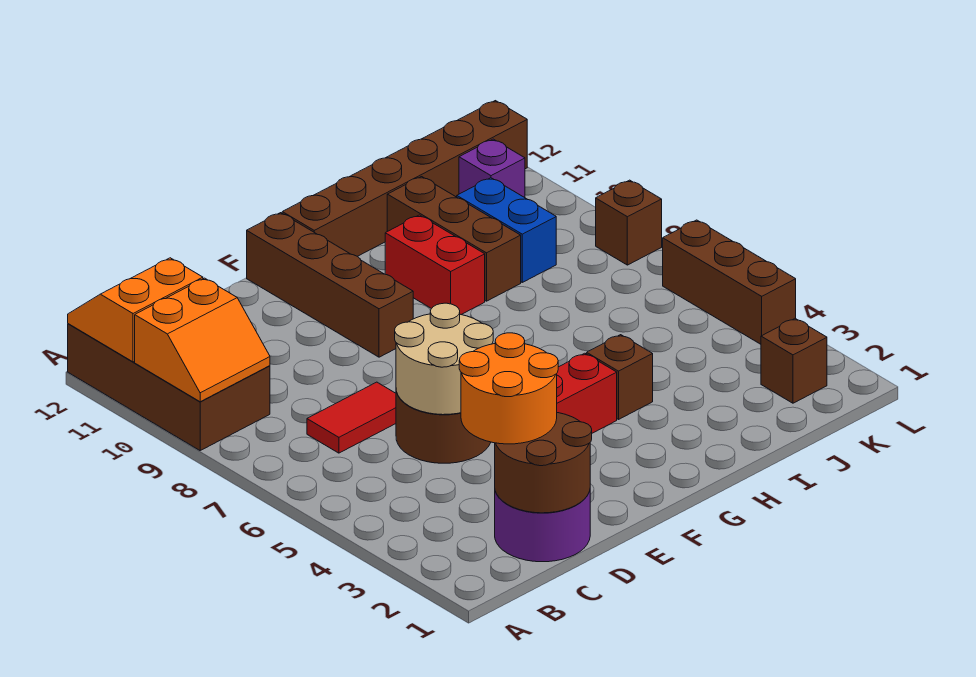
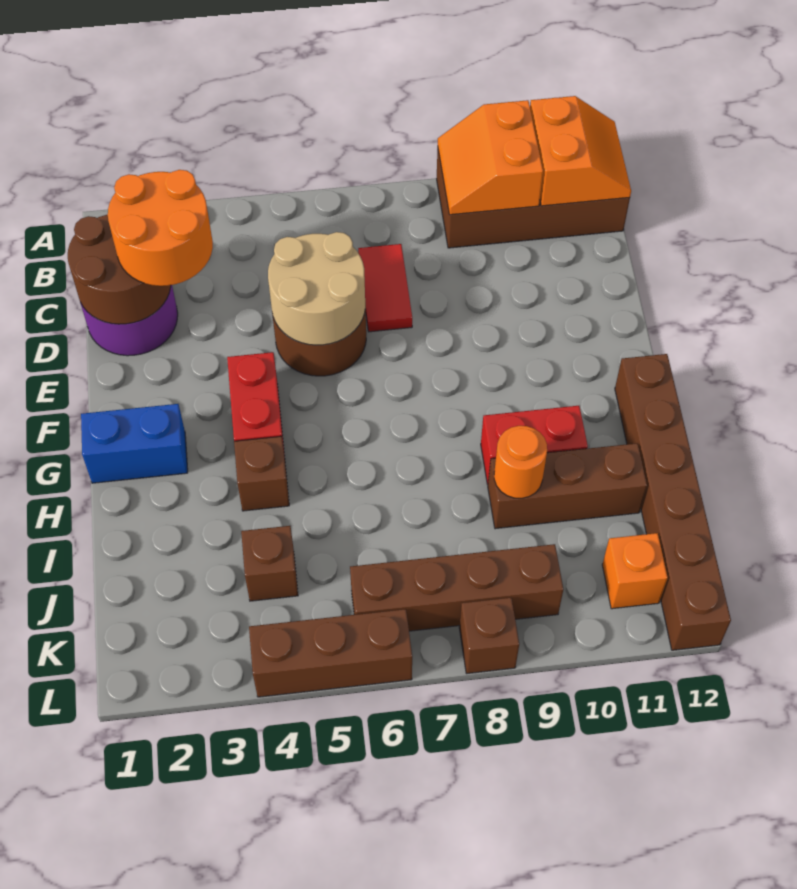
brown 1x4 brick [247,213,413,357] -> brown 1x4 brick moved to [350,544,563,631]
none -> orange 1x1 round brick [494,426,547,498]
blue 1x2 brick [457,178,556,282] -> blue 1x2 brick moved to [81,404,188,483]
brown 1x1 brick [761,318,827,403] -> brown 1x1 brick moved to [241,526,298,601]
purple 1x1 brick [459,139,525,198] -> orange 1x1 brick [602,533,668,609]

